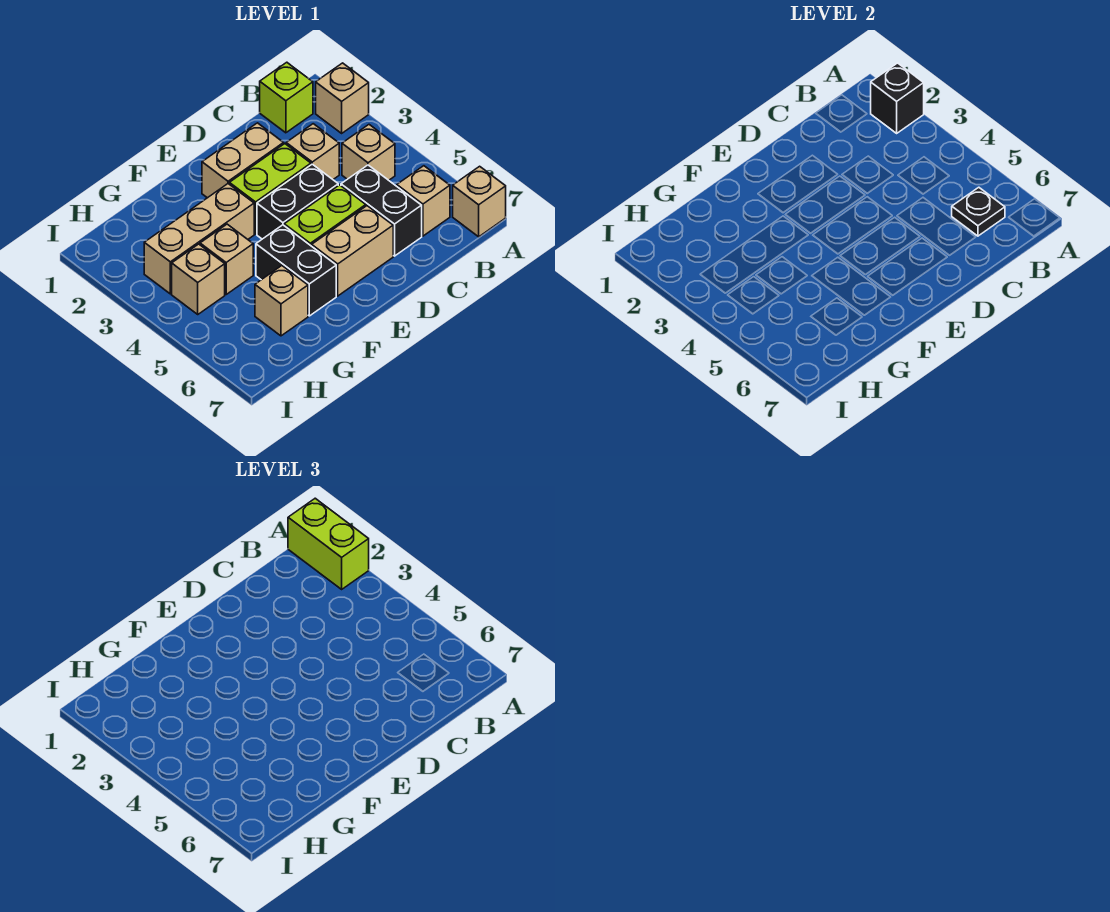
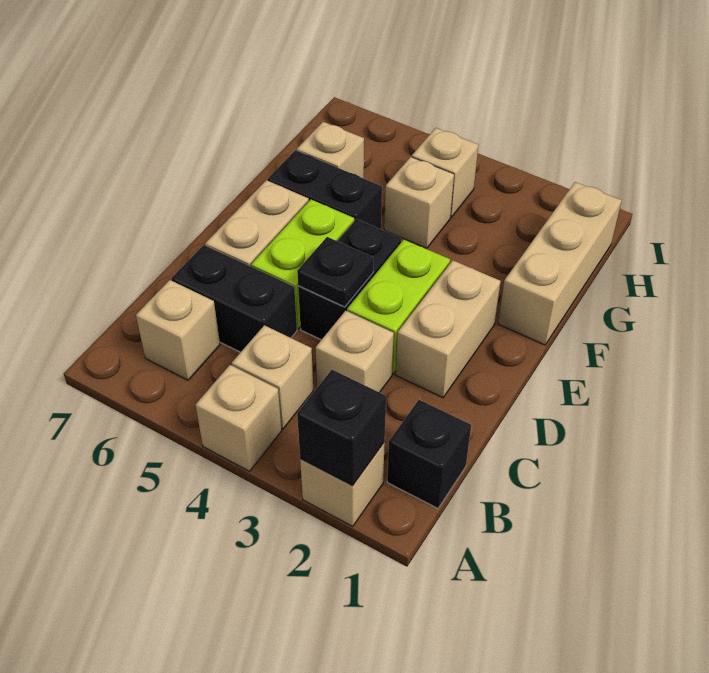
lime 1x2 brick [288,498,369,589] -> none
tan 1x1 brick [453,166,506,237] -> tan 1x1 brick moved to [196,365,282,471]
lime 1x1 brick [260,62,313,133] -> black 1x1 brick [387,400,471,508]
black 1x1 plate [952,187,1005,236] -> black 1x1 plate moved to [297,237,373,307]
tan 1x3 brick [144,184,254,294] -> tan 1x3 brick moved to [498,182,622,345]

